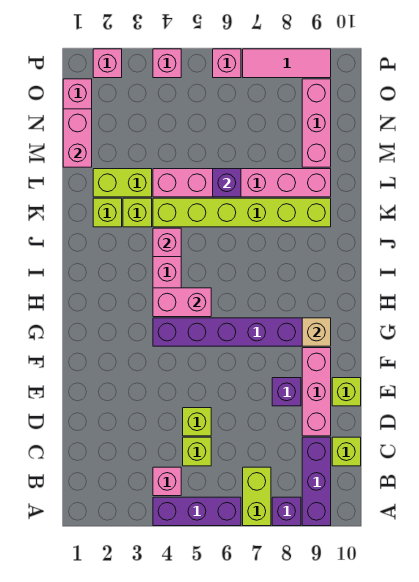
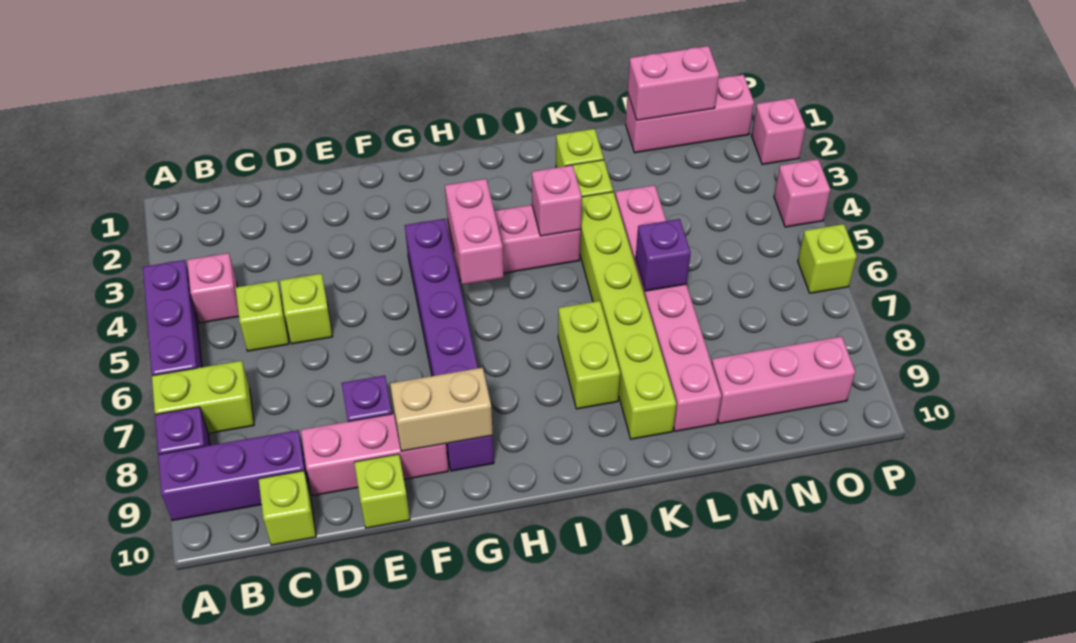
tan 1x1 brick [302,318,331,346] -> tan 1x2 brick [390,368,493,451]
lime 1x2 brick [93,169,152,197] -> lime 1x2 brick moved to [558,301,620,409]
pink 1x1 brick [213,49,241,78] -> lime 1x1 brick [798,224,857,293]
pink 1x3 tile [243,49,331,78] -> none

